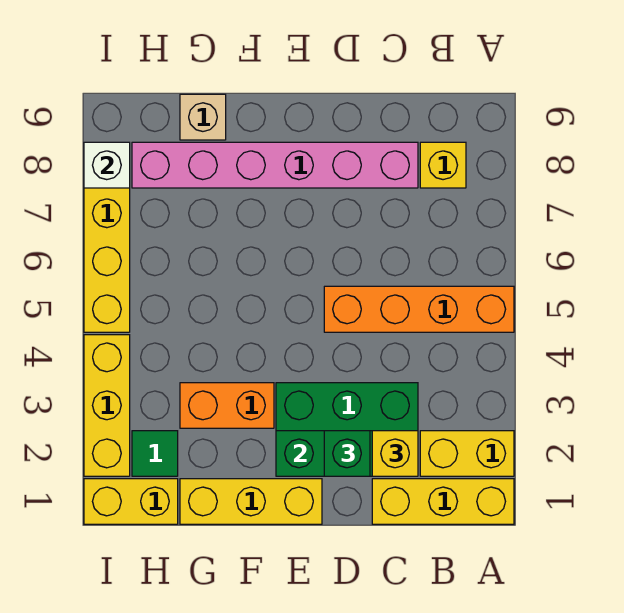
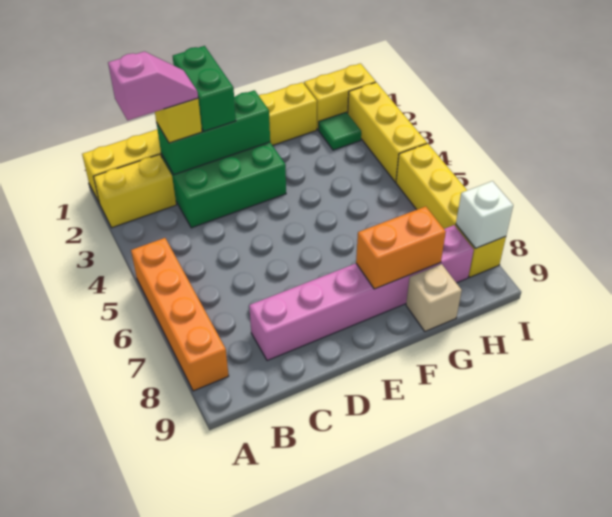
orange 1x4 brick [324,286,514,332] -> orange 1x4 brick turned to [131,238,229,391]
none -> pink 1x2 slope [108,51,198,120]
yellow 1x1 brick [420,142,466,188] -> none
green 1x1 brick [324,431,370,476] -> green 1x2 brick [173,46,236,131]
orange 1x2 brick [180,383,274,428] -> orange 1x2 brick moved to [356,206,446,289]

